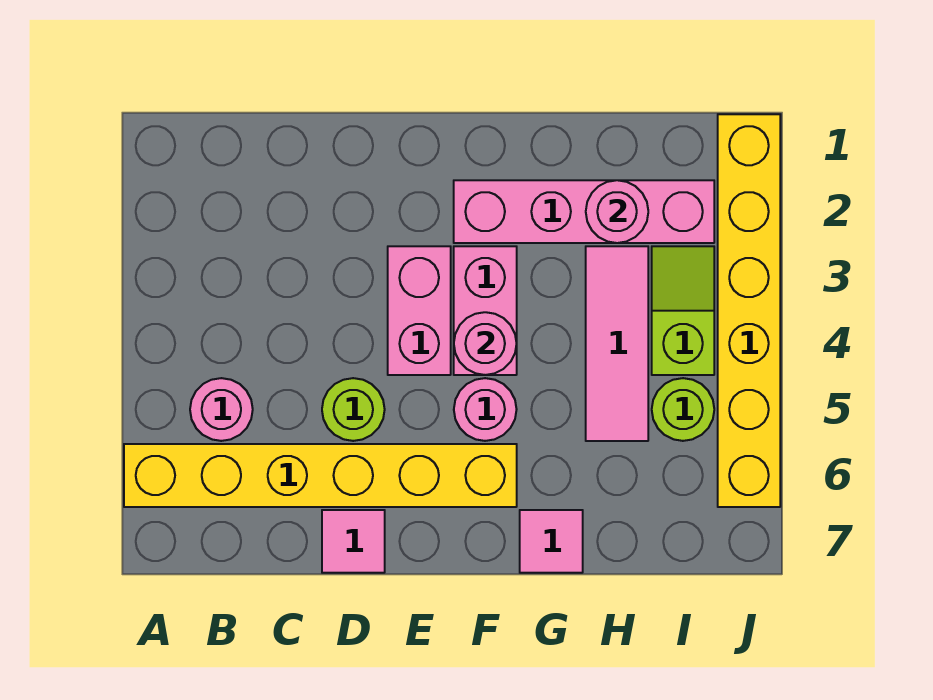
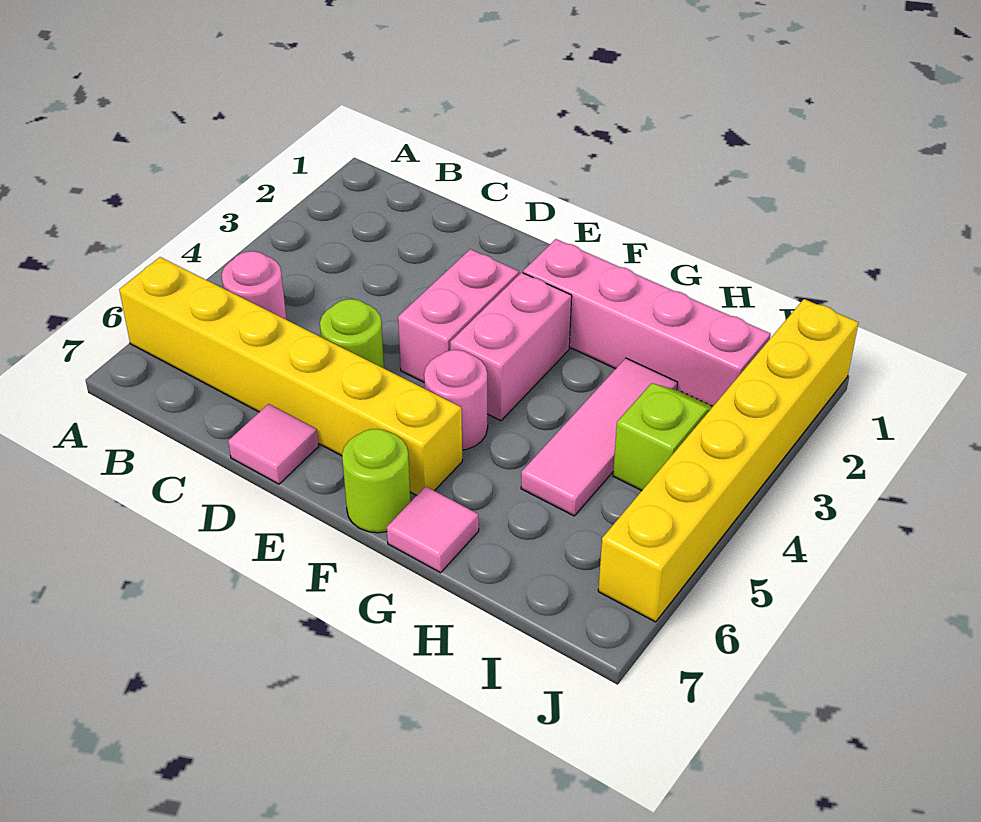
pink 1x1 round brick [454,312,517,375] -> none
pink 1x1 round brick [586,180,648,243] -> none
lime 1x1 round brick [652,378,714,441] -> lime 1x1 round brick moved to [342,429,411,533]

